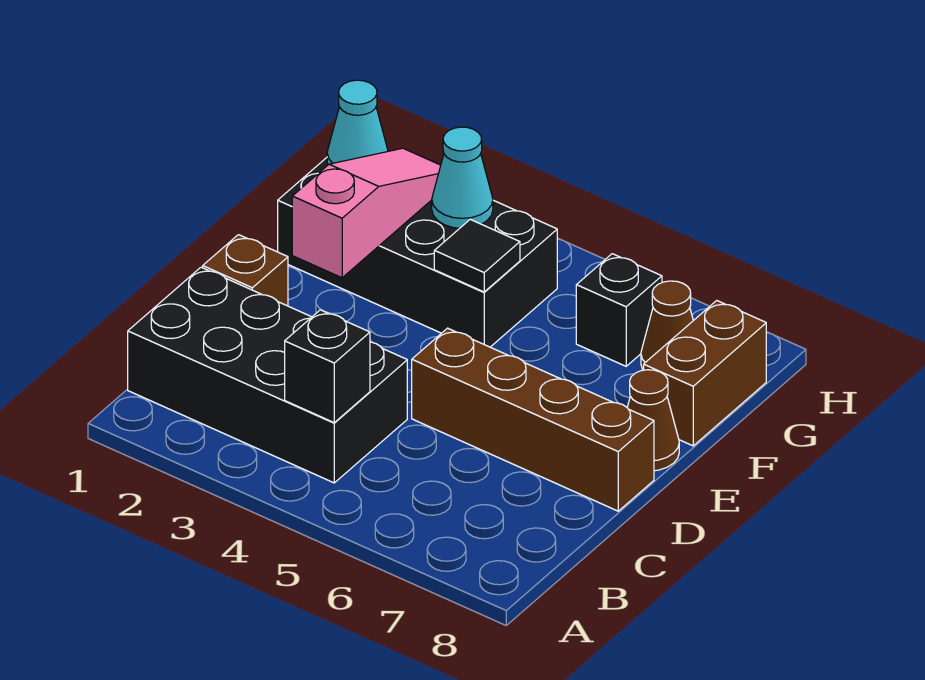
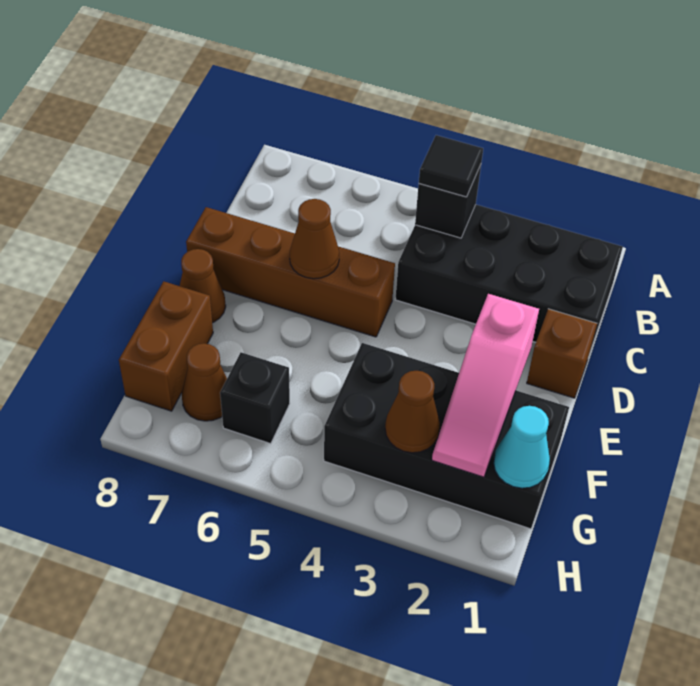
none -> brown 1x1 cone [290,199,339,279]
black 1x1 tile [434,219,520,292] -> black 1x1 tile moved to [419,135,483,197]
cyan 1x1 cone [432,127,493,228] -> brown 1x1 cone [385,371,440,453]

